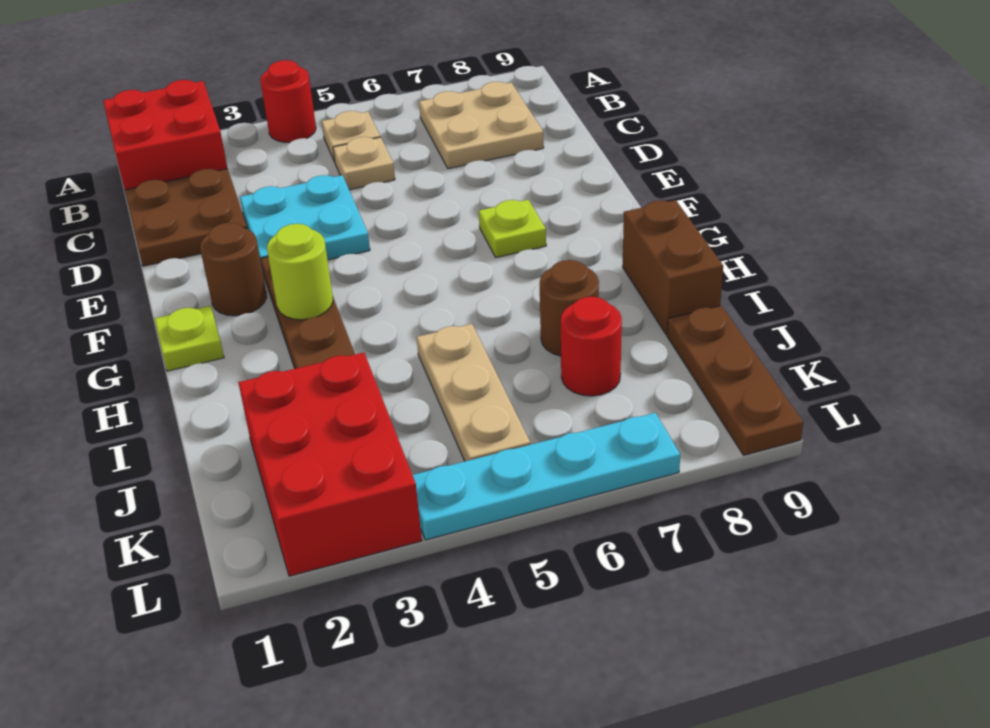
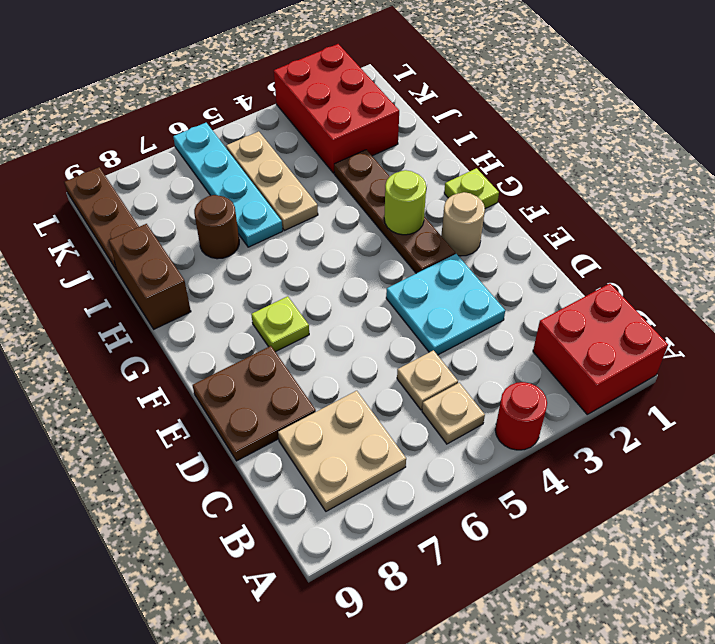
brown 2x2 plate [125,169,247,266] -> brown 2x2 plate moved to [193,346,316,461]
brown 1x1 round brick [200,223,267,316] -> tan 1x1 round brick [441,192,485,256]
red 1x1 round brick [561,297,622,396] -> none
cyan 1x4 plate [413,413,680,540] -> cyan 1x4 plate turned to [173,123,283,247]

